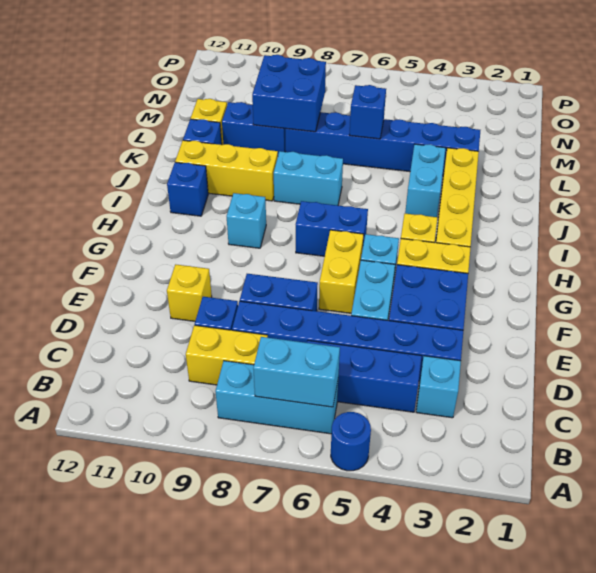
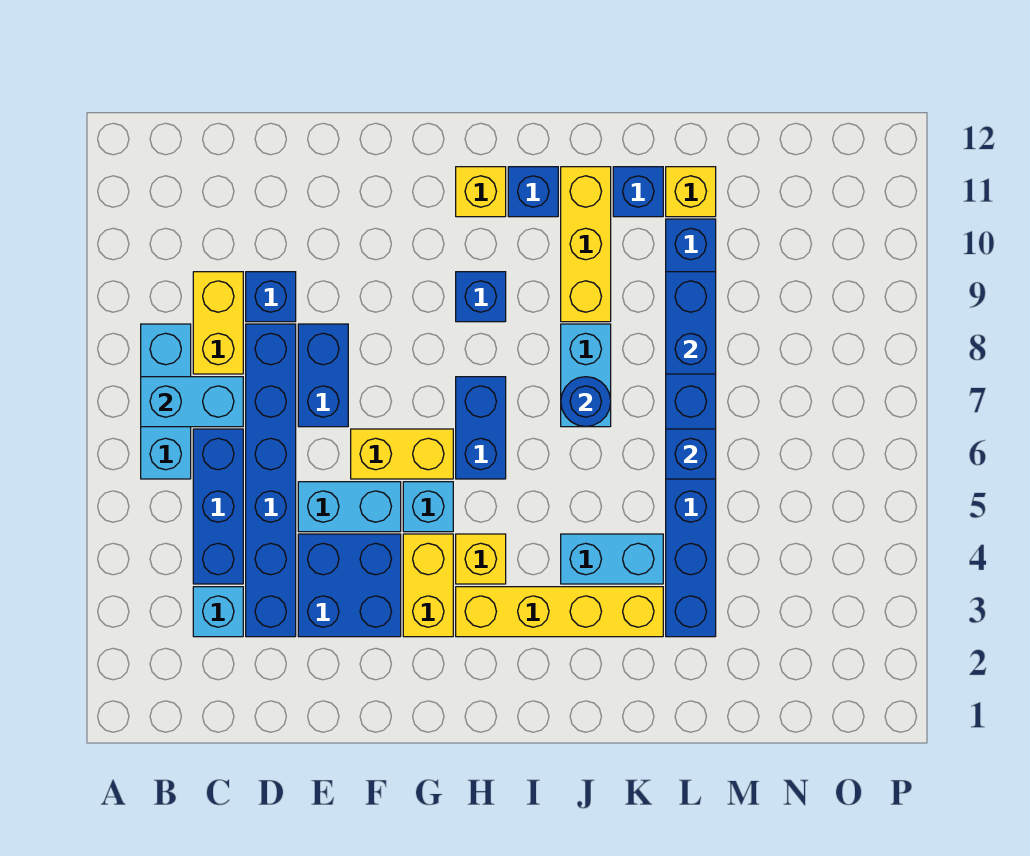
blue 1x1 round brick [331,412,371,471] -> blue 1x1 round brick moved to [561,377,611,427]
cyan 1x2 brick [253,337,340,407] -> cyan 1x2 brick turned to [141,377,243,427]
yellow 1x1 brick [167,264,212,321] -> yellow 1x1 brick moved to [456,167,506,217]
cyan 1x1 brick [227,193,266,248] -> blue 1x1 brick [456,272,506,322]
blue 2x2 brick [252,55,326,132] -> blue 1x2 brick [666,272,716,374]

